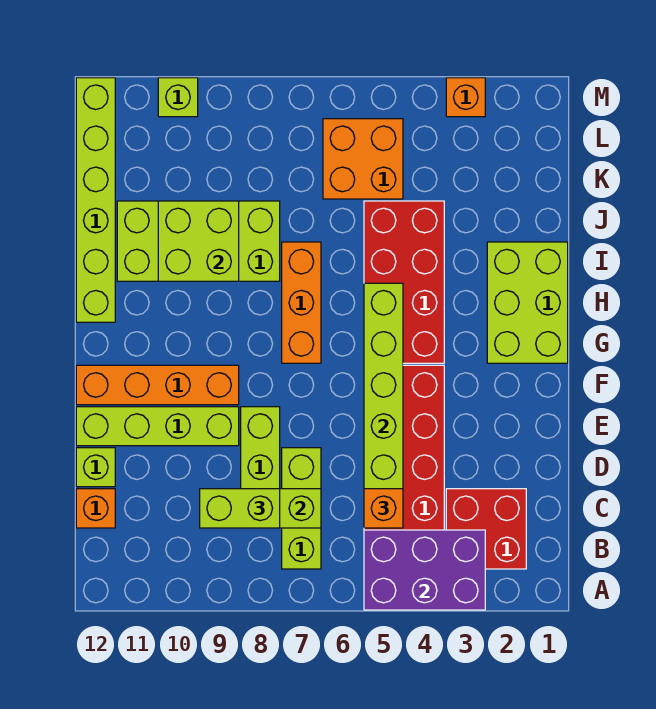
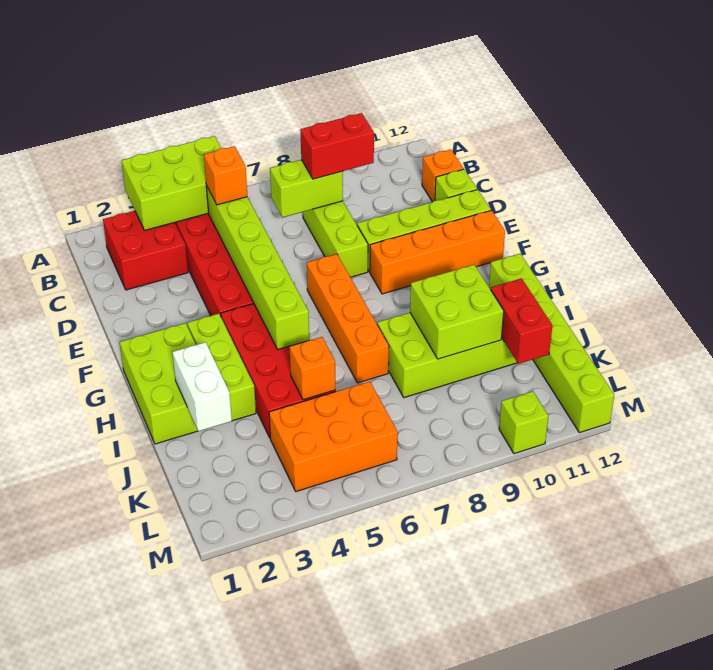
purple 2x3 brick [364,530,485,610] -> lime 2x3 brick [121,136,221,231]
lime 1x3 brick [282,448,321,569] -> lime 1x3 brick moved to [187,314,256,421]
lime 1x2 brick [200,489,280,528] -> red 1x2 brick [300,113,374,179]
orange 1x3 brick [282,242,321,363] -> orange 1x4 brick [307,254,389,383]
none -> white 1x2 brick [173,342,232,431]
none -> red 1x2 brick [491,278,552,364]
orange 2x2 brick [323,119,403,199] -> orange 2x3 brick [269,381,398,492]
orange 1x1 brick [446,78,485,117] -> orange 1x1 brick moved to [290,337,335,400]

